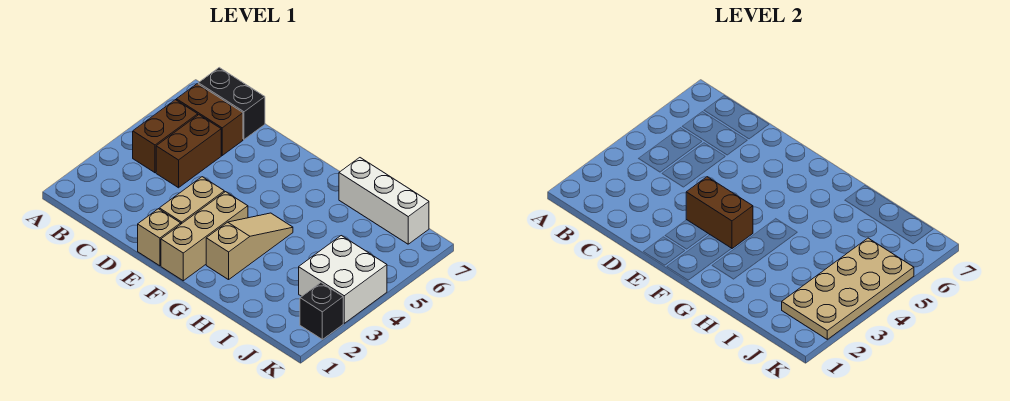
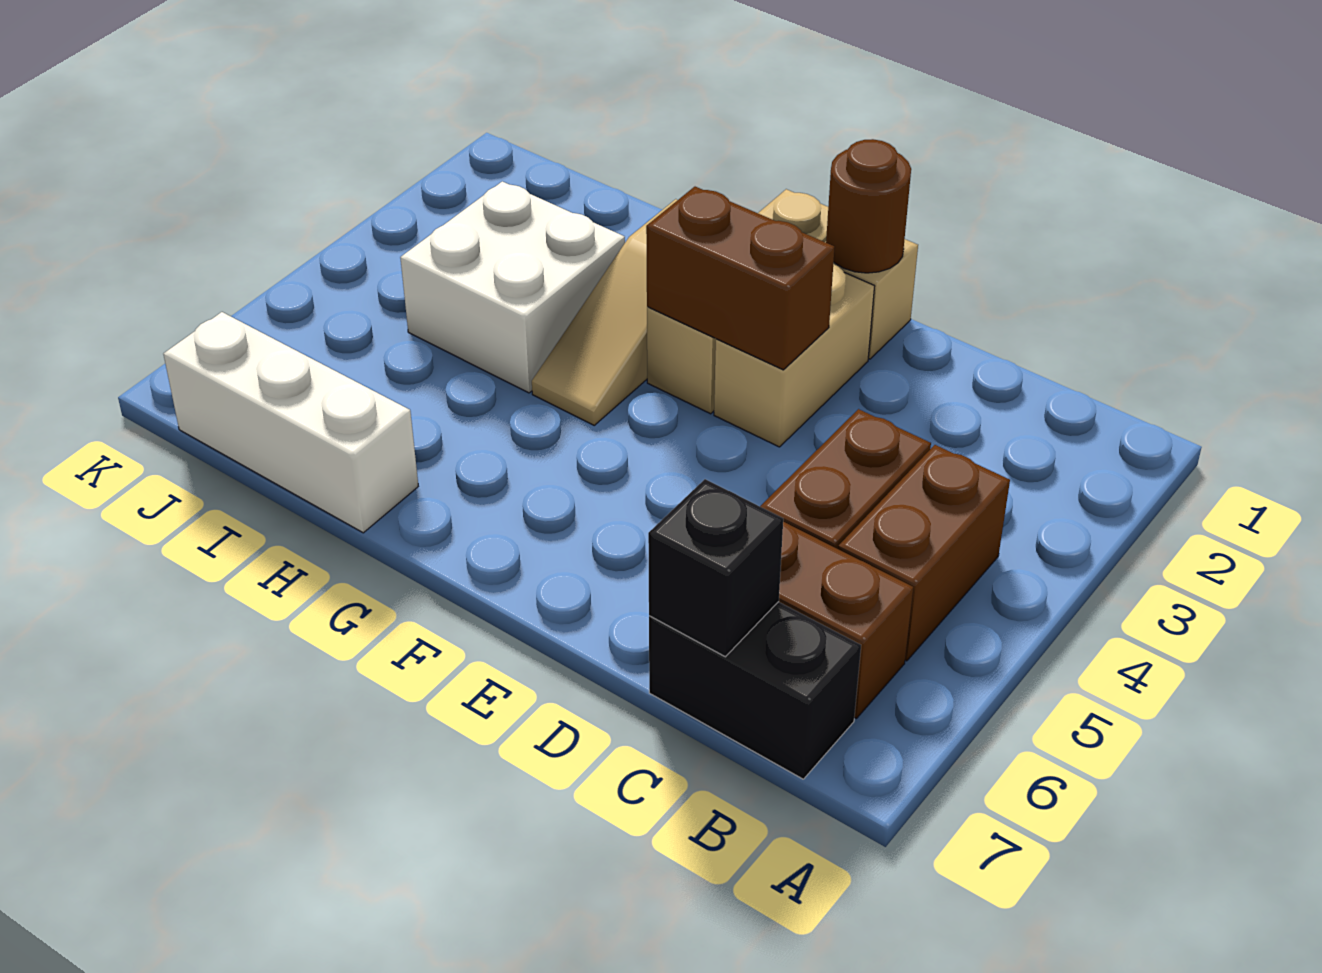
none -> brown 1x1 round brick [826,139,911,273]
tan 2x4 plate [782,238,914,339] -> none
white 2x2 brick [299,236,387,323] -> white 2x2 brick moved to [400,181,625,393]
black 1x1 brick [300,283,343,339] -> black 1x1 brick moved to [648,479,783,657]

